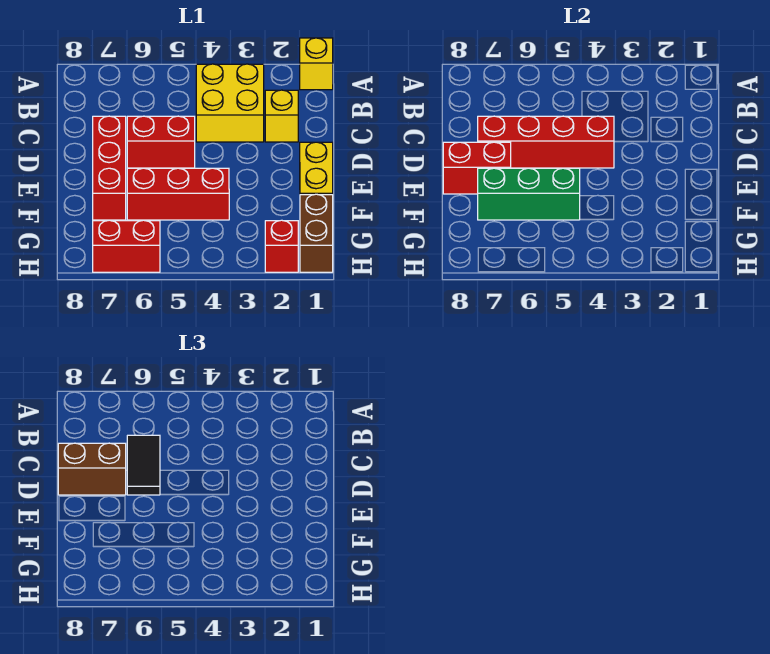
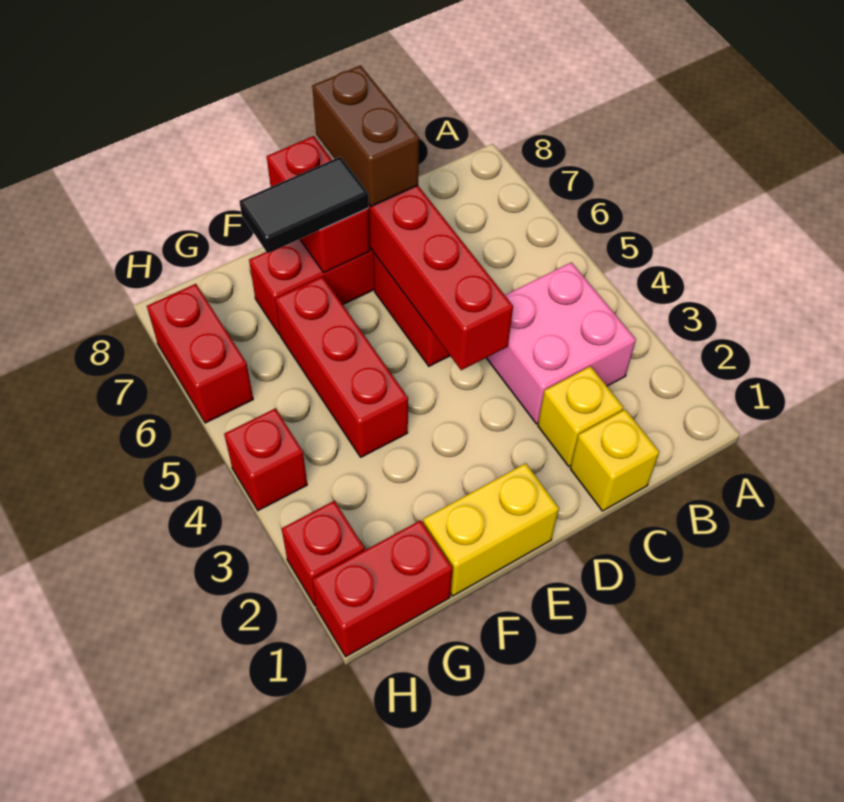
yellow 1x1 brick [300,38,333,90] -> yellow 1x1 brick moved to [570,409,659,511]
yellow 2x2 brick [196,64,264,142] -> pink 2x2 brick [487,262,636,424]
black 1x2 tile [127,435,160,495] -> black 1x2 tile moved to [239,157,369,253]
green 1x3 brick [478,168,580,220] -> none
brown 1x2 brick [300,194,333,272] -> red 1x2 brick [312,520,453,657]
none -> red 1x1 brick [224,408,307,511]

